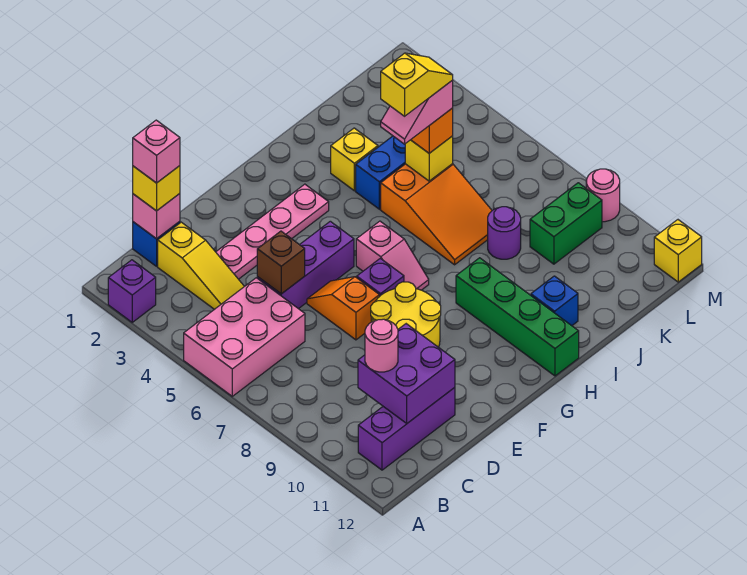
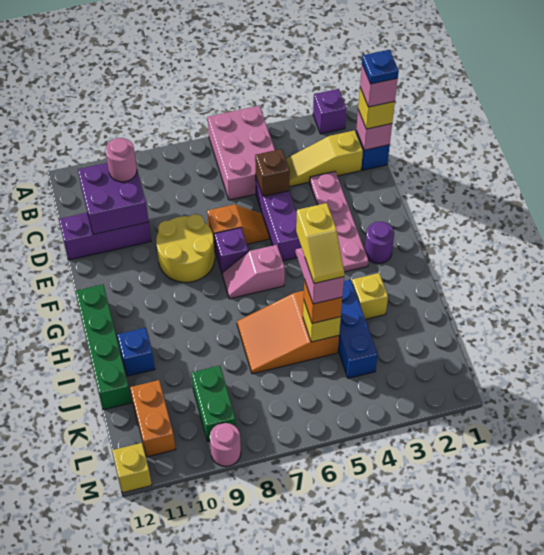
purple 1x3 brick [358,387,455,470] -> purple 1x3 brick turned to [59,213,151,260]
none -> blue 1x1 plate [362,50,399,84]
green 1x4 brick [456,258,579,376] -> green 1x4 brick turned to [76,285,132,410]
purple 1x1 round brick [488,207,521,259] -> purple 1x1 round brick moved to [365,222,394,264]
none -> orange 1x2 brick [130,380,176,457]

